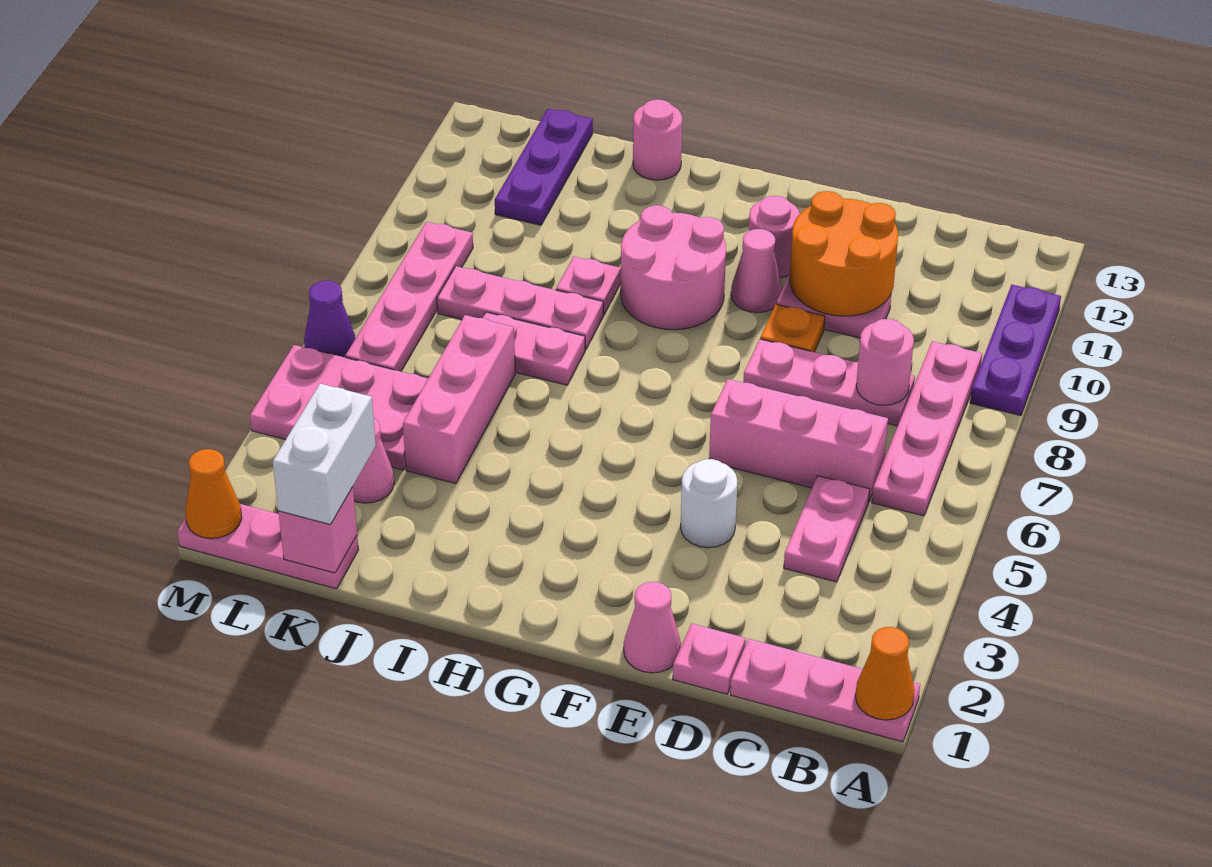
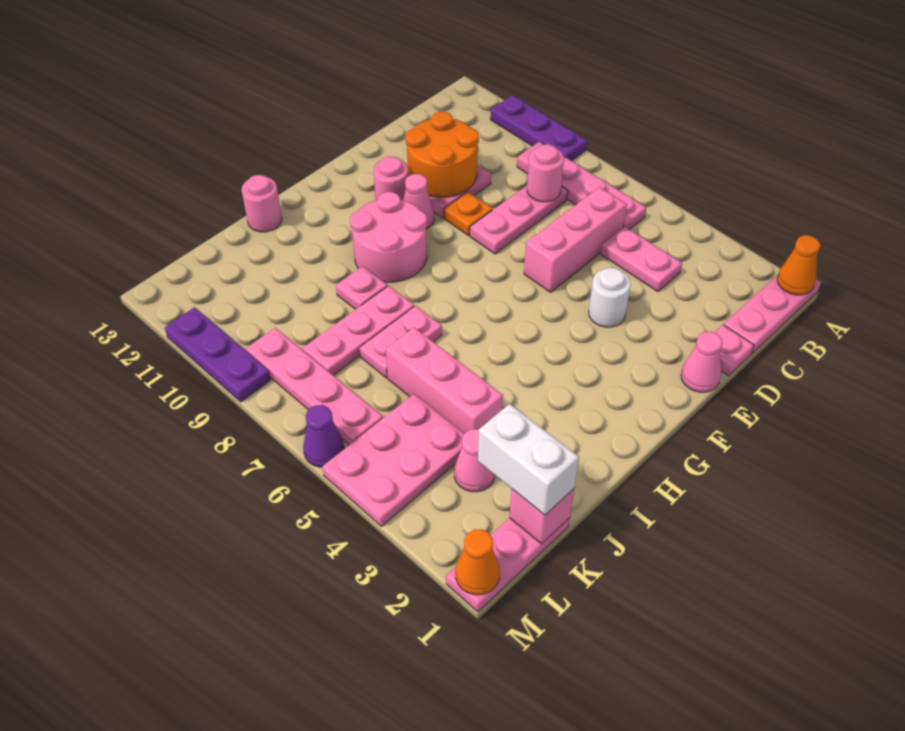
purple 1x3 plate [495,109,593,225] -> purple 1x3 plate moved to [165,307,271,402]

